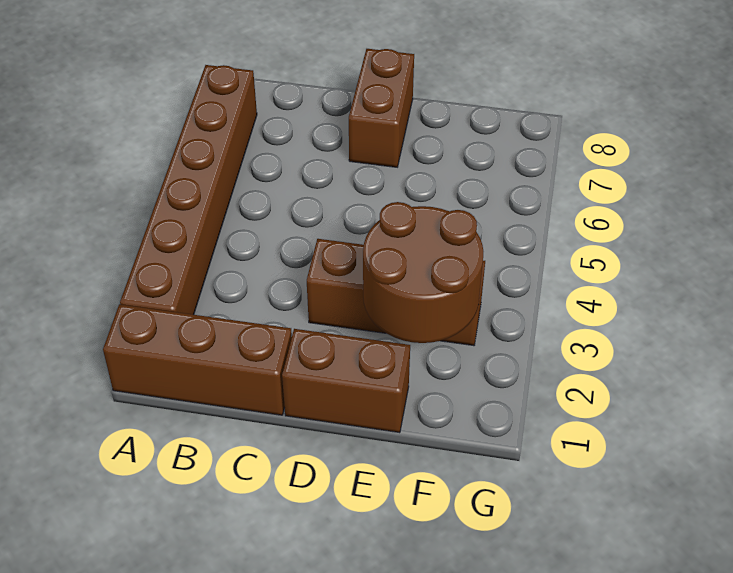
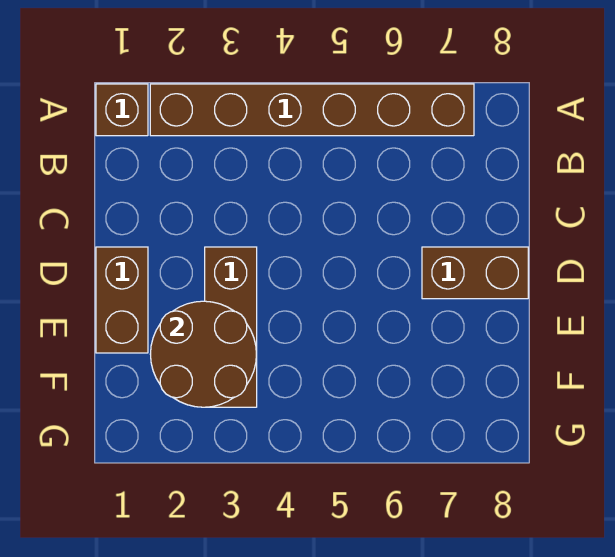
brown 1x3 brick [103,304,292,415] -> brown 1x1 brick [96,84,148,136]

